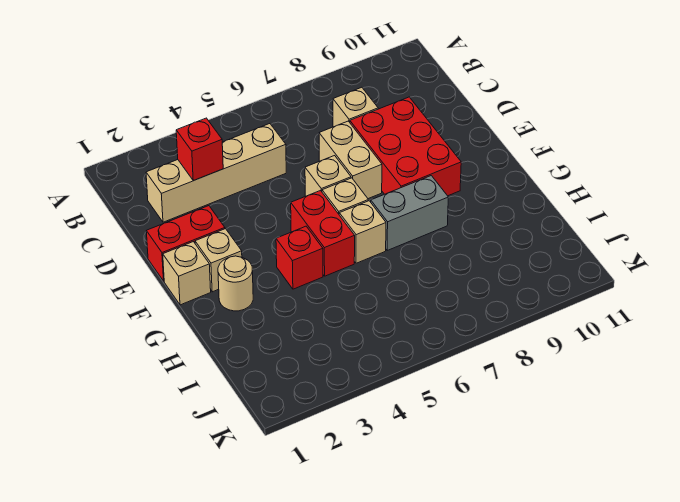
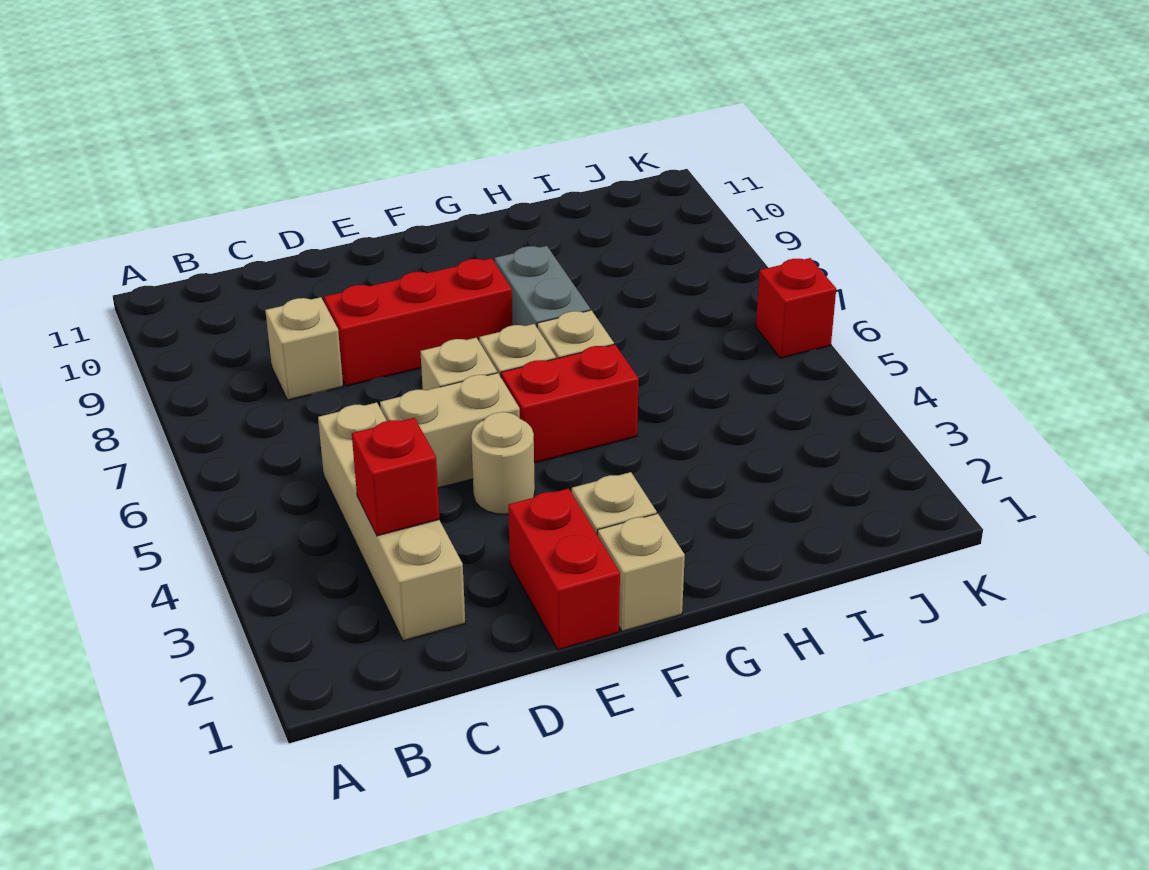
tan 1x2 brick [319,121,382,199] -> tan 1x2 brick moved to [380,373,520,488]
red 2x3 brick [350,97,461,196] -> red 1x3 brick [324,258,513,386]
tan 1x1 round brick [218,256,253,311] -> tan 1x1 round brick moved to [471,412,535,514]
red 1x1 brick [276,226,323,289] -> red 1x1 brick moved to [756,258,836,358]

